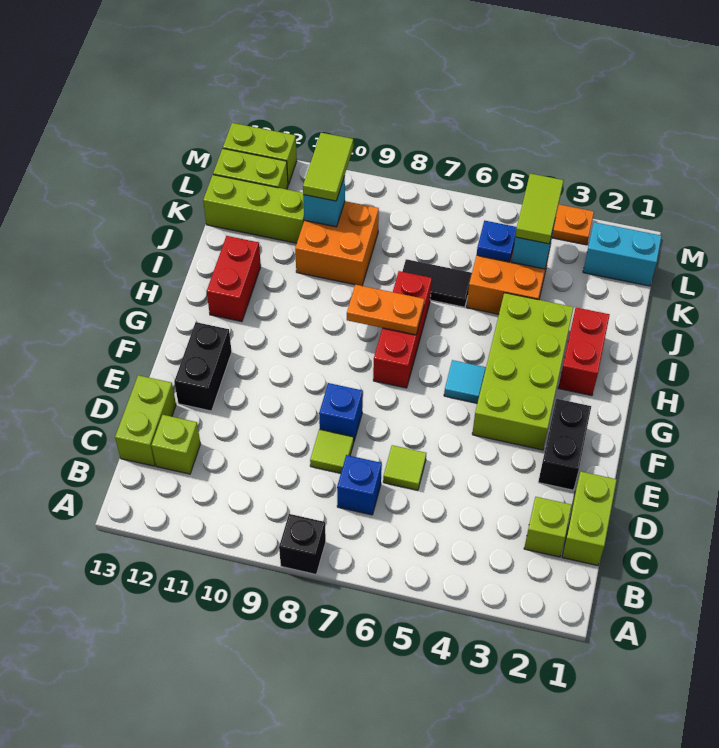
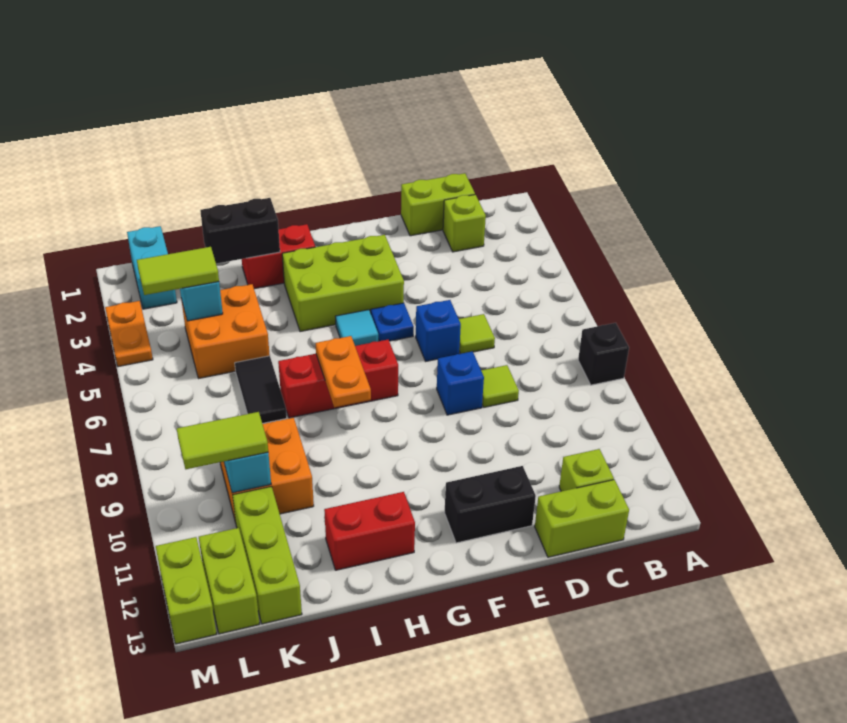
blue 1x1 brick [337,455,382,515] -> blue 1x1 brick moved to [416,300,461,361]
black 1x2 brick [538,399,591,490] -> black 1x2 brick moved to [200,198,280,264]
lime 2x4 brick [472,293,574,450] -> lime 2x3 brick [282,235,404,332]
blue 1x1 plate [477,221,517,262] -> blue 1x1 plate moved to [371,303,414,341]

